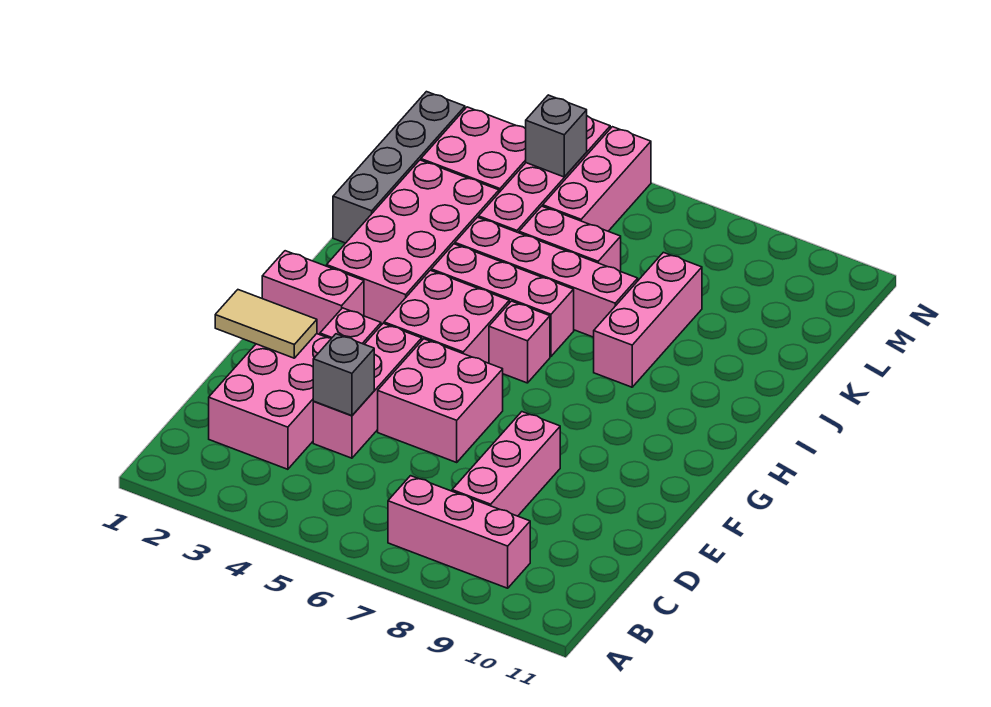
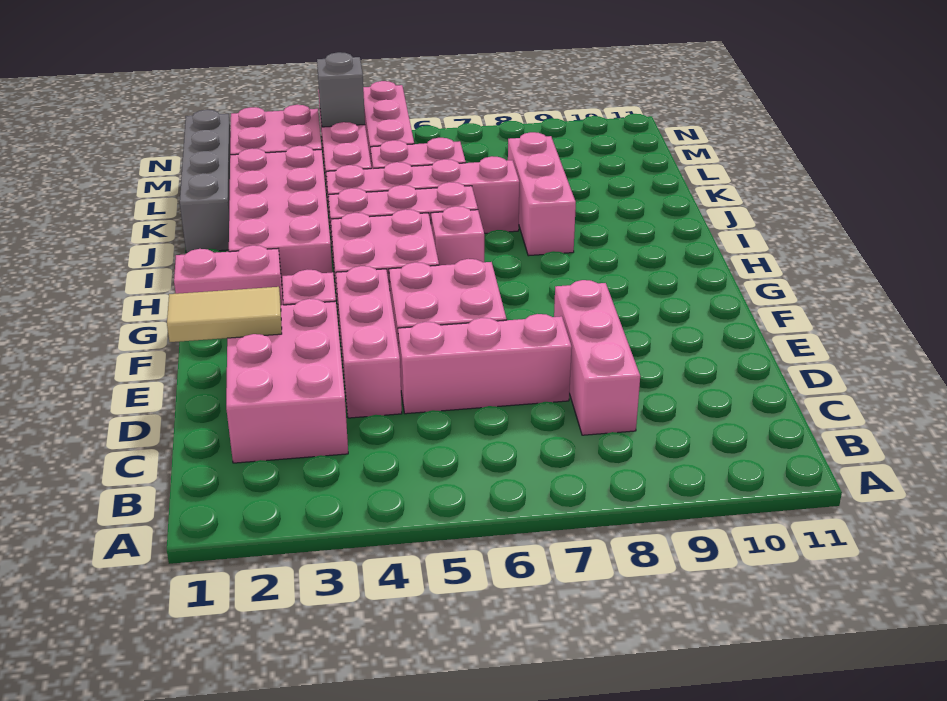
pink 1x3 brick [388,476,530,588] -> pink 1x3 brick moved to [398,314,572,414]
grey 1x1 brick [313,334,374,416] -> none

